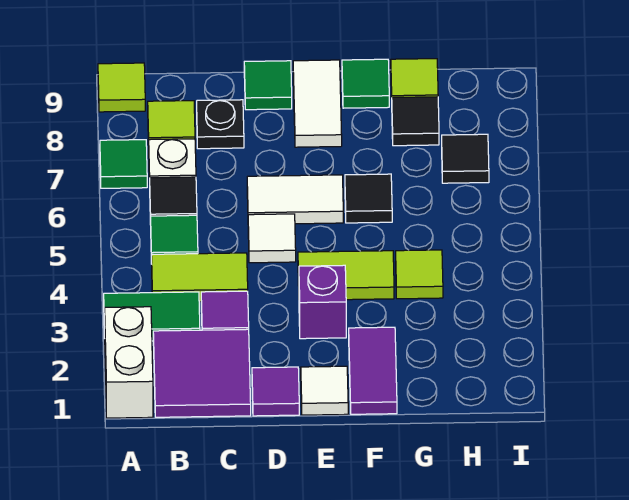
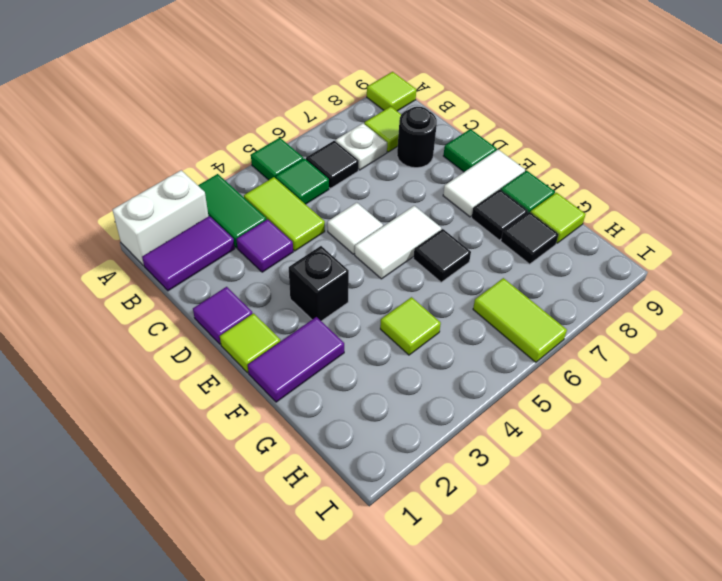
green 1x1 tile [100,140,147,188] -> green 1x1 tile moved to [251,138,303,180]
purple 2x2 tile [153,329,251,417] -> purple 1x2 tile [142,216,235,291]
black 1x1 plate [197,100,244,149] -> black 1x1 round brick [397,107,437,168]
white 1x2 tile [247,175,343,224] -> white 1x2 tile turned to [355,206,441,279]
white 1x1 tile [301,366,348,415] -> lime 1x1 tile [220,313,281,373]
purple 1x1 brick [299,265,346,339] -> black 1x1 brick [289,246,349,321]
lime 1x2 tile [298,251,394,300] -> lime 1x2 tile moved to [473,278,567,362]
black 1x1 tile [442,134,489,183] -> black 1x1 tile moved to [472,189,528,240]

